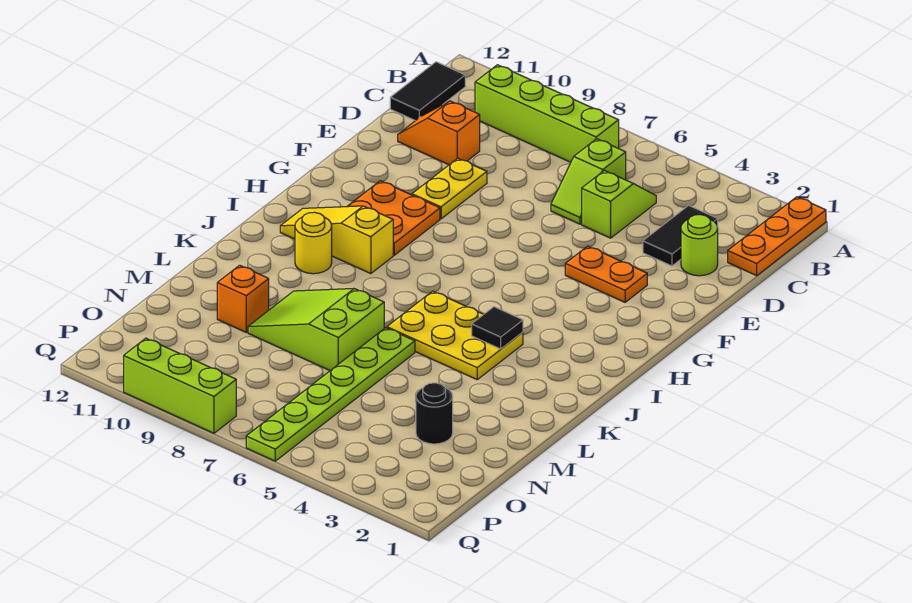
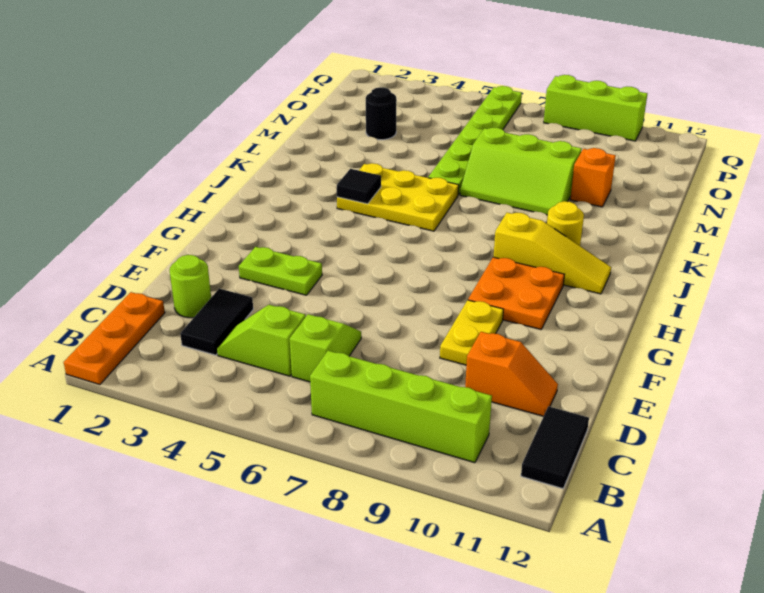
lime 1x2 slope [582,171,656,238] -> lime 1x2 slope turned to [217,305,306,376]
orange 1x2 plate [565,246,647,302] -> lime 1x2 plate [239,247,322,295]
lime 2x3 slope [248,288,384,370] -> lime 2x3 slope turned to [460,128,581,215]

